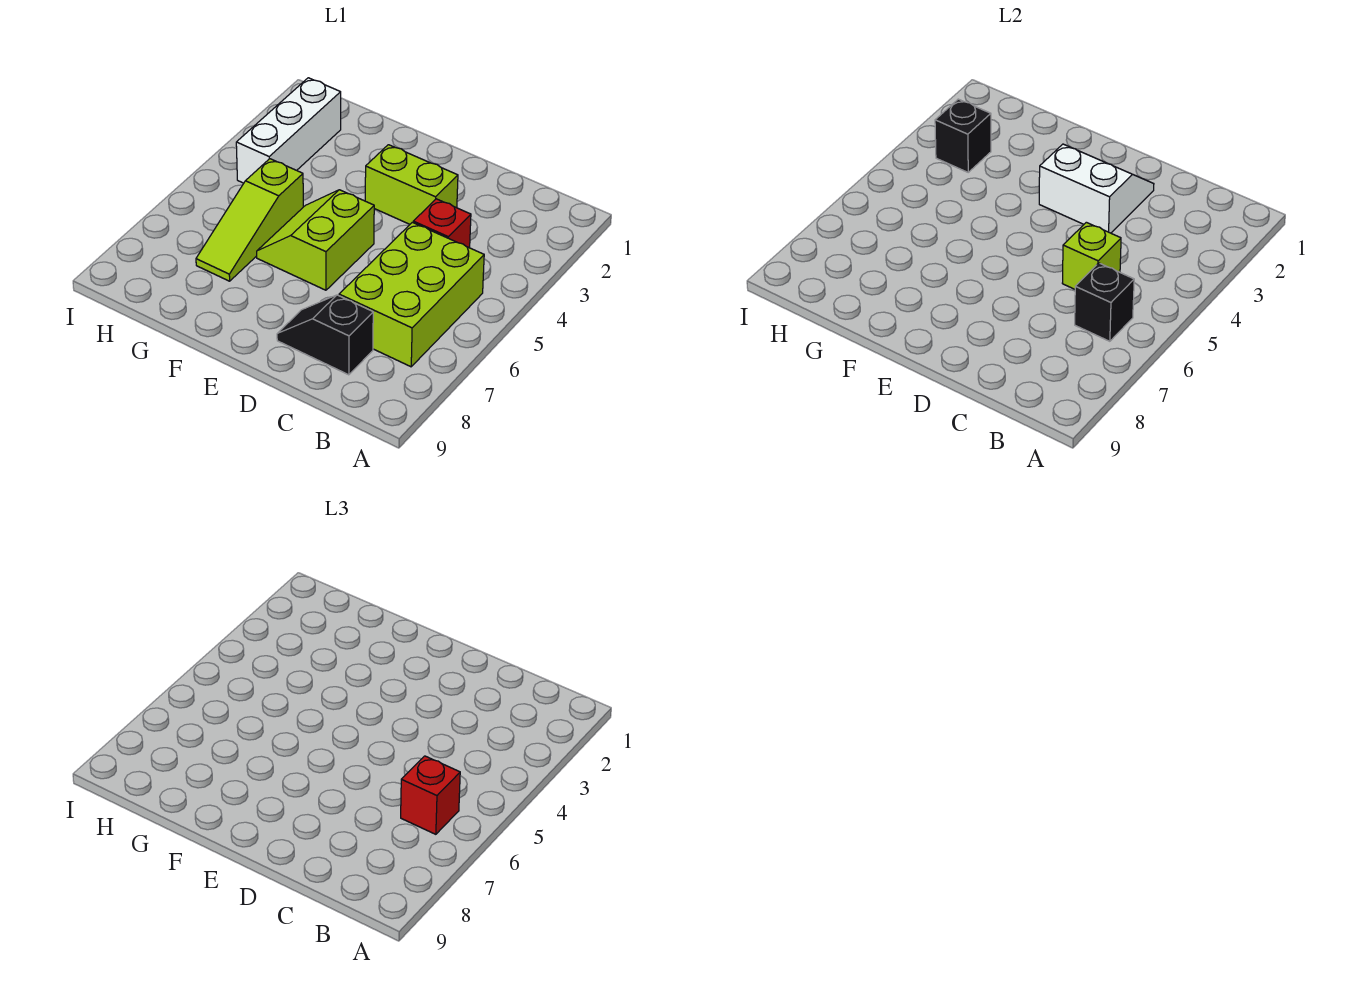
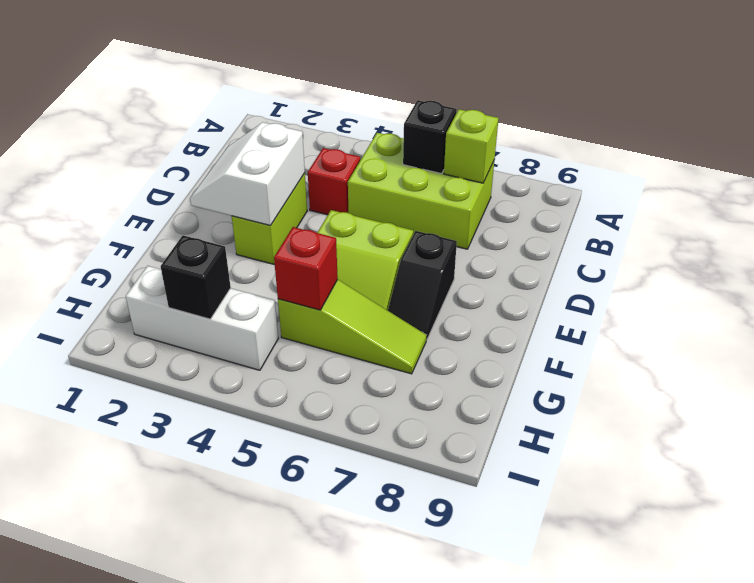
red 1x1 brick [401,756,460,834] -> red 1x1 brick moved to [274,227,338,310]
lime 1x1 brick [1062,222,1121,289] -> lime 1x1 brick moved to [444,109,499,183]
black 1x2 slope [277,295,373,375] -> black 1x2 slope moved to [388,231,457,340]

